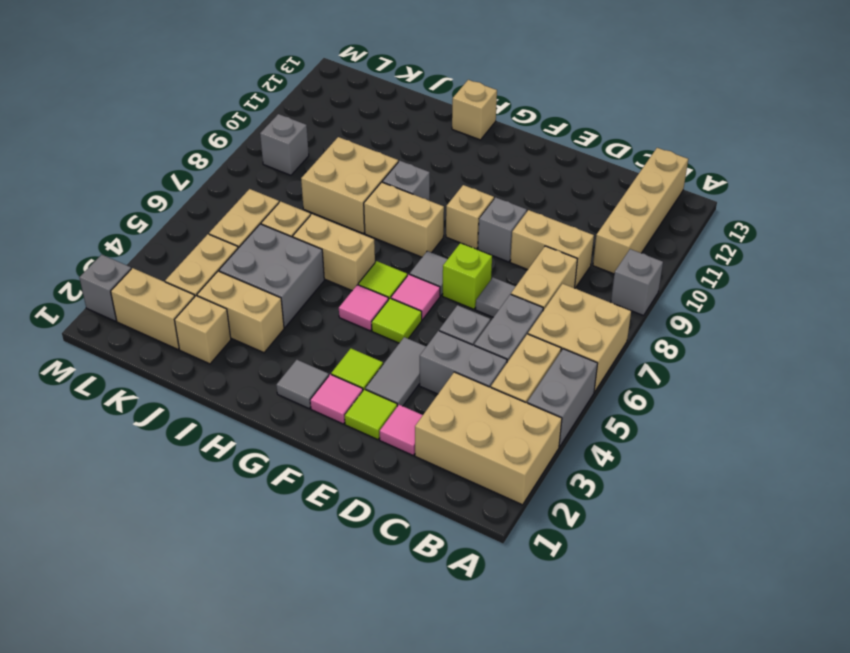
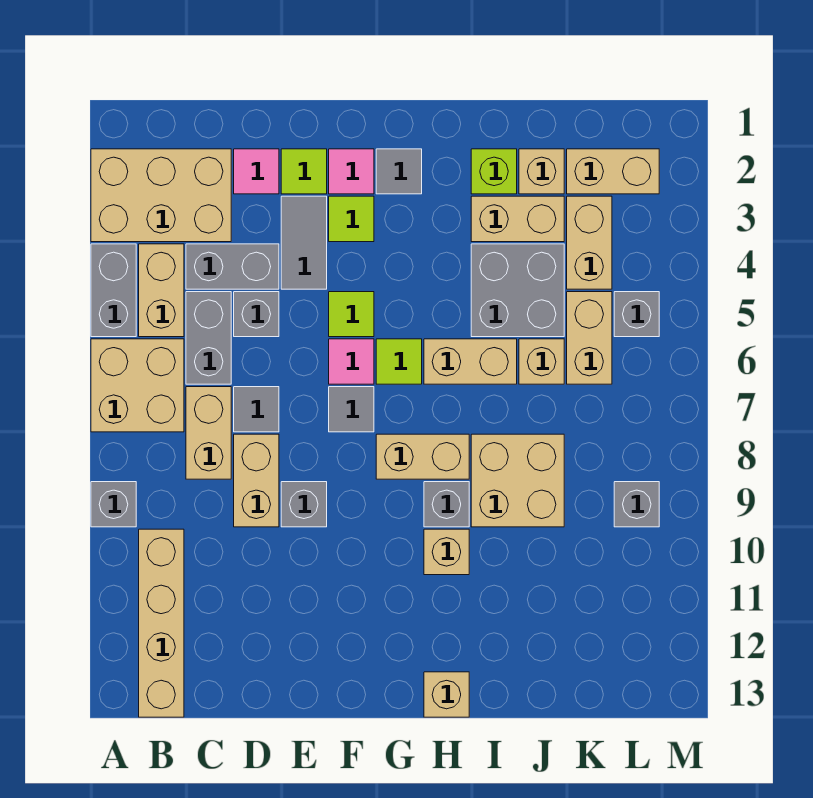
tan 1x2 brick [510,210,594,288] -> tan 1x2 brick turned to [234,434,279,527]
lime 1x1 brick [442,243,492,309] -> lime 1x1 brick moved to [471,149,517,194]
tan 1x1 brick [446,185,494,249] -> tan 1x1 brick moved to [424,529,469,575]
pink 1x1 tile [339,285,388,331] -> none
grey 1x1 brick [79,255,131,321] -> grey 1x1 brick moved to [614,292,659,337]

